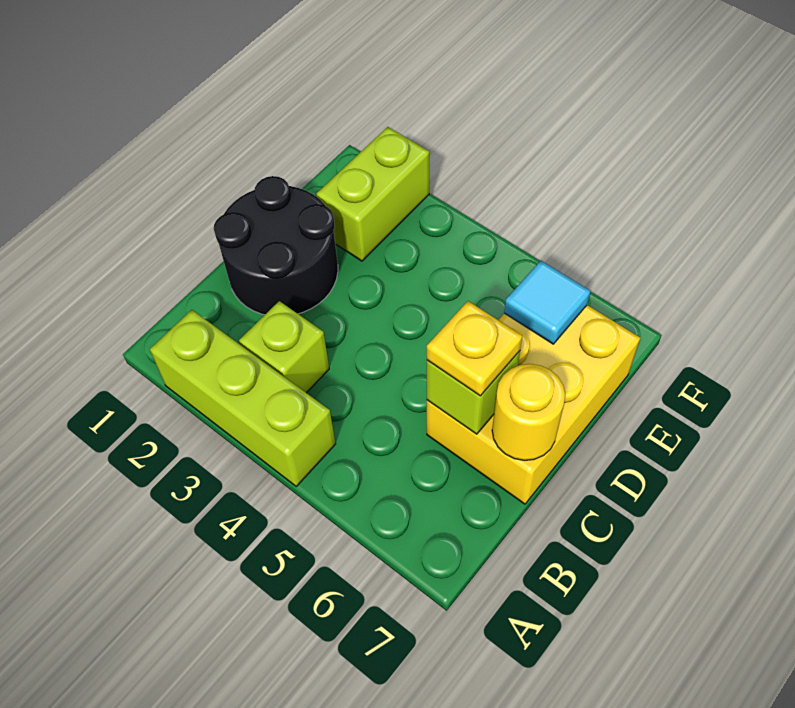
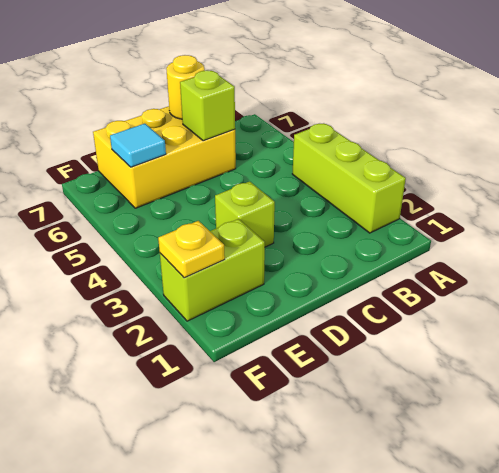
lime 1x1 brick [239,301,329,393] -> lime 1x1 brick moved to [215,181,275,247]
black 2x2 round brick [214,176,338,315] -> none
yellow 1x1 plate [427,301,522,396] -> yellow 1x1 plate moved to [158,221,225,278]

